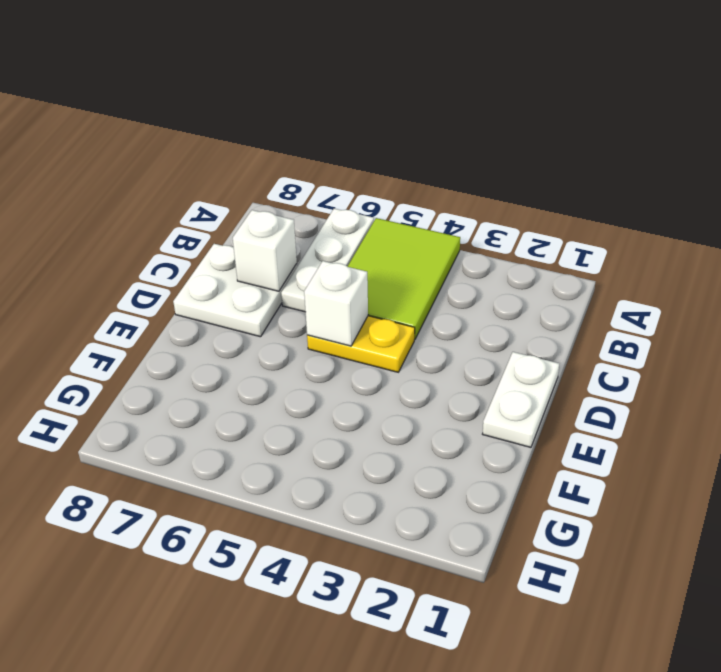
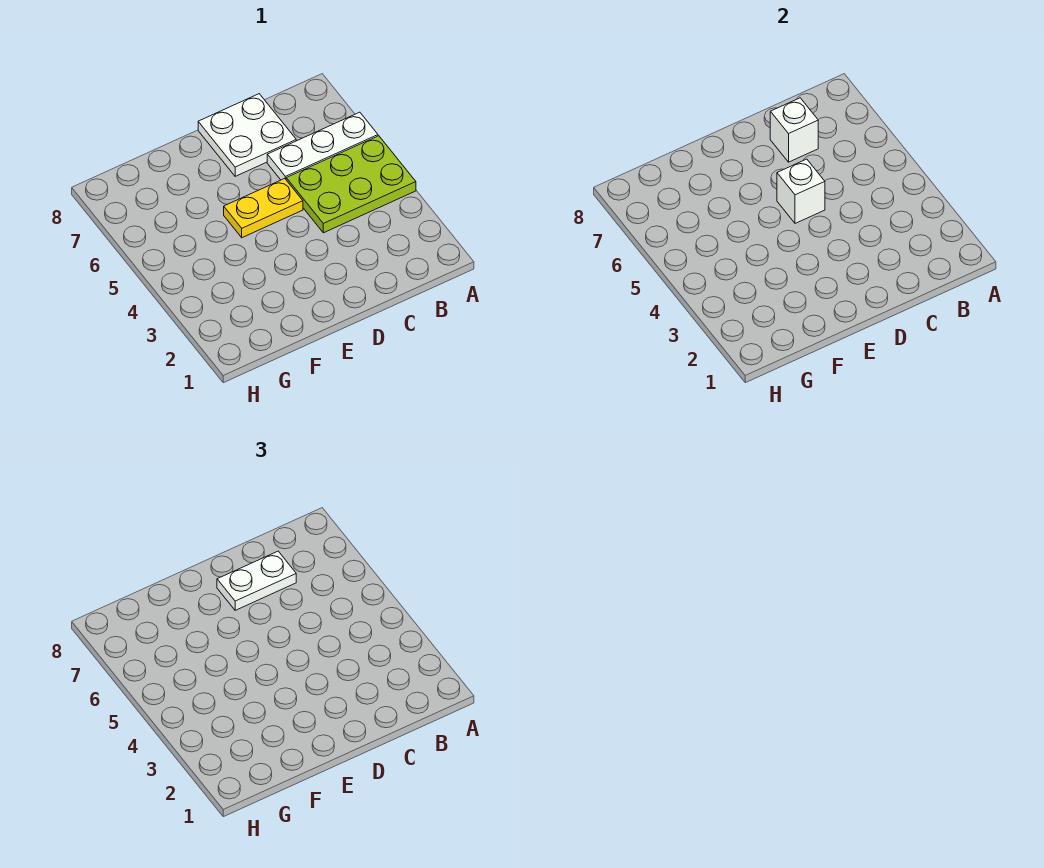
lime 2x3 tile [347,218,460,339] -> lime 2x3 plate [286,136,416,233]
white 1x2 plate [483,352,559,447] -> white 1x2 plate moved to [217,551,296,610]
yellow 1x2 plate [307,316,415,372] -> yellow 1x2 plate turned to [224,179,303,238]

